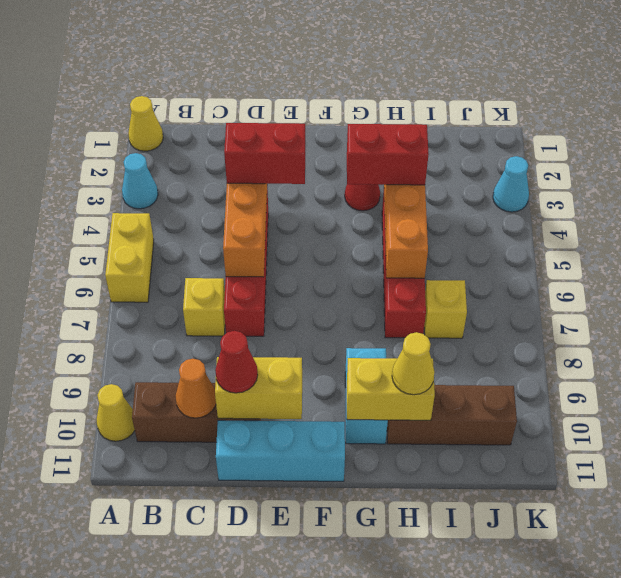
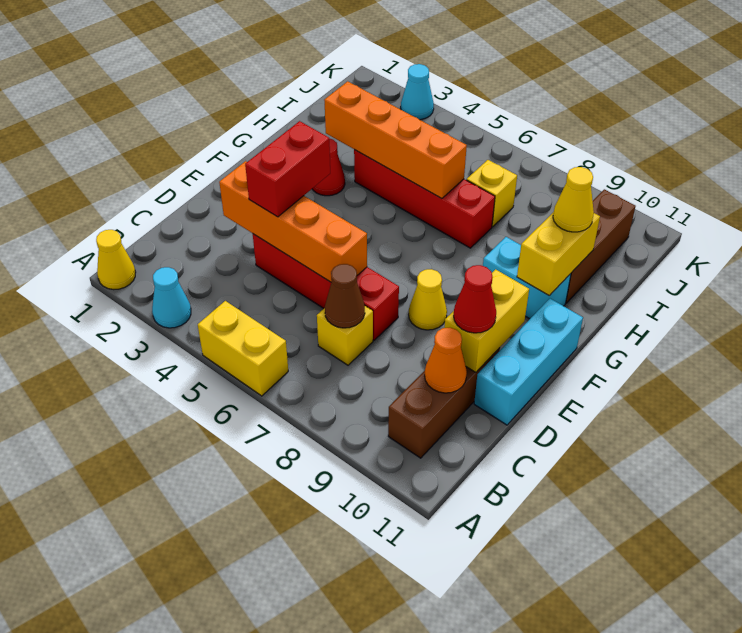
yellow 1x1 cone [97,384,135,441] -> yellow 1x1 cone moved to [409,269,447,330]
none -> brown 1x1 cone [325,264,365,328]
red 1x2 brick [347,124,429,185] -> none

